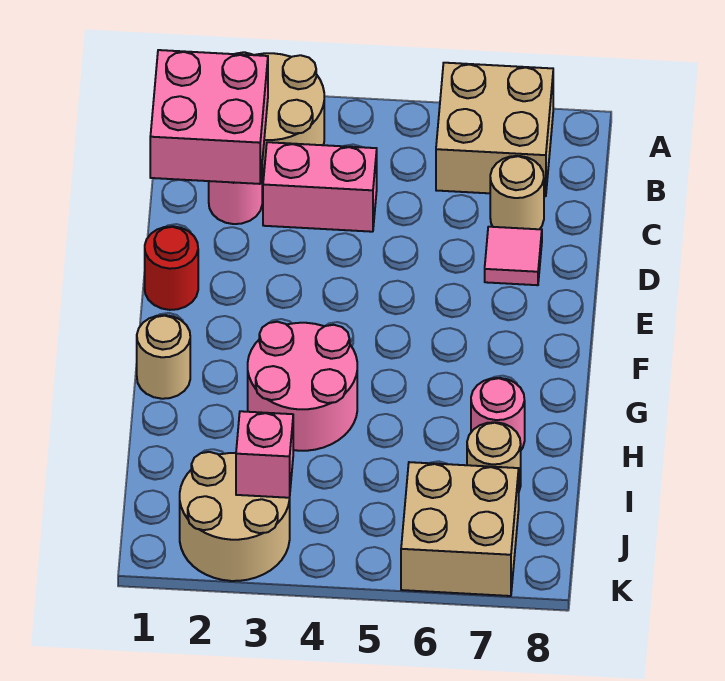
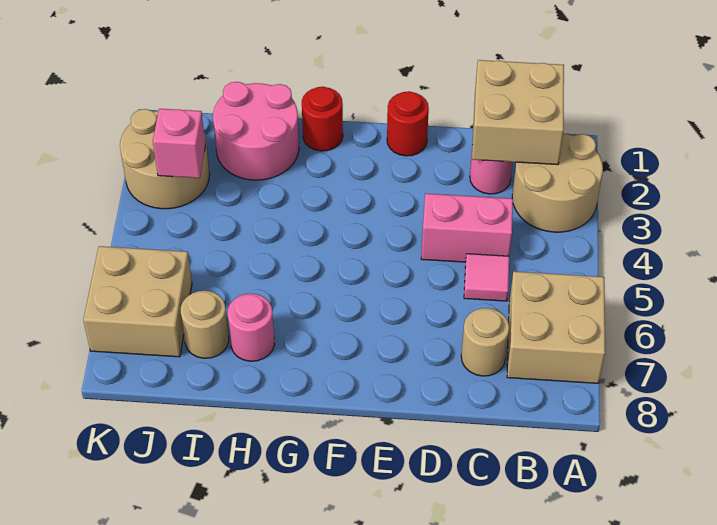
pink 2x2 brick [150,50,268,184] -> tan 2x2 brick [472,60,564,165]
pink 1x2 brick [263,142,377,232] -> pink 1x2 brick turned to [421,193,513,262]
pink 1x1 tile [485,227,542,285] -> pink 1x1 tile moved to [464,254,509,301]
tan 1x1 round brick [137,315,190,399] -> red 1x1 round brick [302,87,343,151]
pink 2x2 round brick [248,322,357,451] -> pink 2x2 round brick moved to [213,82,299,180]

